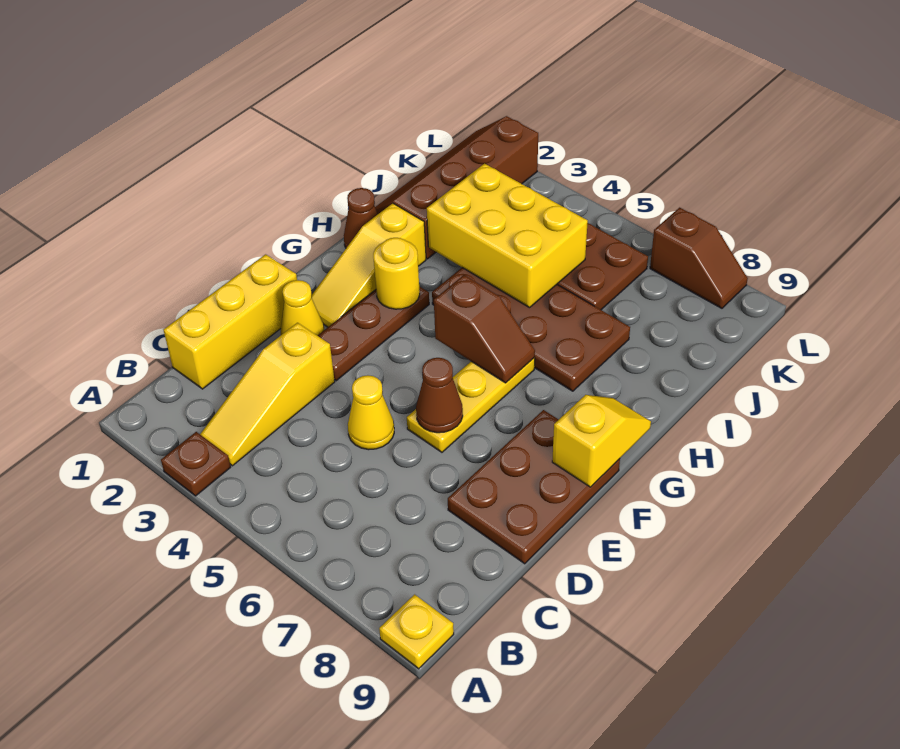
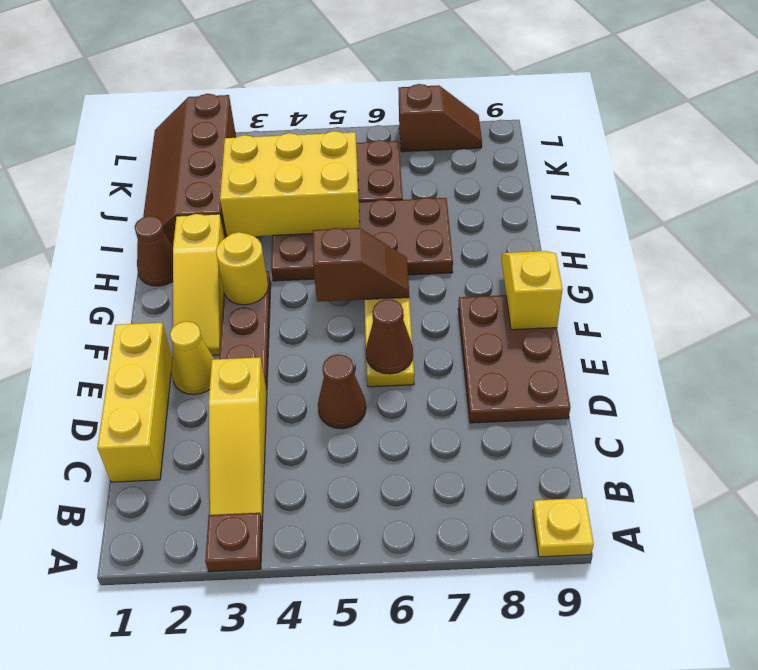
yellow 1x1 cone [348,375,394,450] -> brown 1x1 cone [318,354,366,429]

